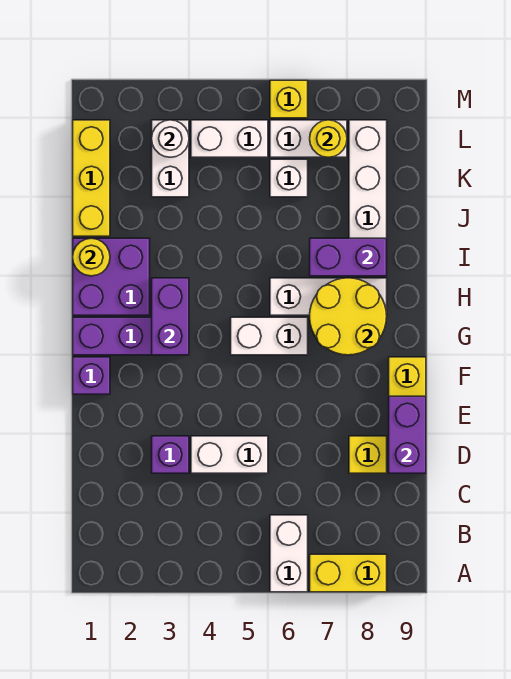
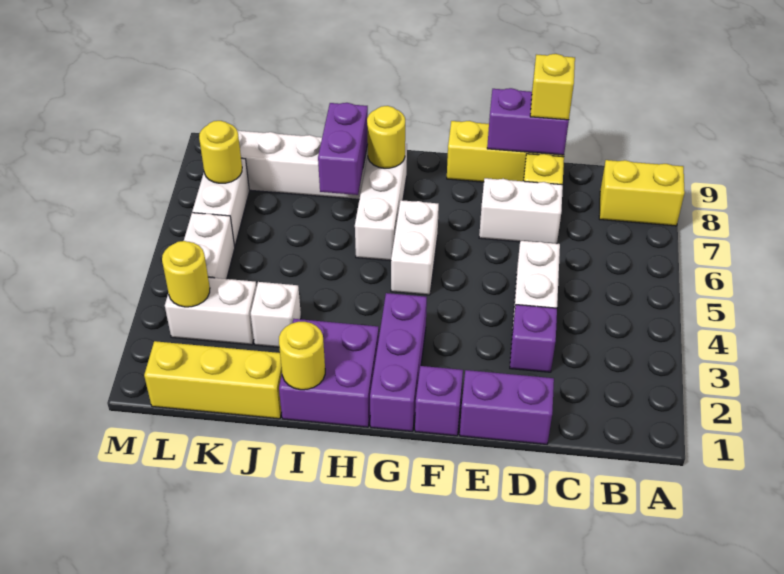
white 1x2 brick [270,515,308,592] -> white 1x2 brick moved to [479,178,563,244]
yellow 1x2 brick [310,554,387,592] -> yellow 1x2 brick turned to [599,160,685,226]
purple 1x2 brick [152,278,189,355] -> purple 1x2 brick moved to [460,370,554,444]
yellow 2x2 round brick [310,278,387,355] -> yellow 1x1 round brick [367,106,405,168]
white 1x1 brick [270,159,308,197] -> white 1x1 brick moved to [251,282,301,347]
white 1x1 round brick [152,120,189,157] -> yellow 1x1 round brick [162,241,210,307]
yellow 1x1 brick [270,80,308,118] -> yellow 1x1 brick moved to [530,54,575,120]

